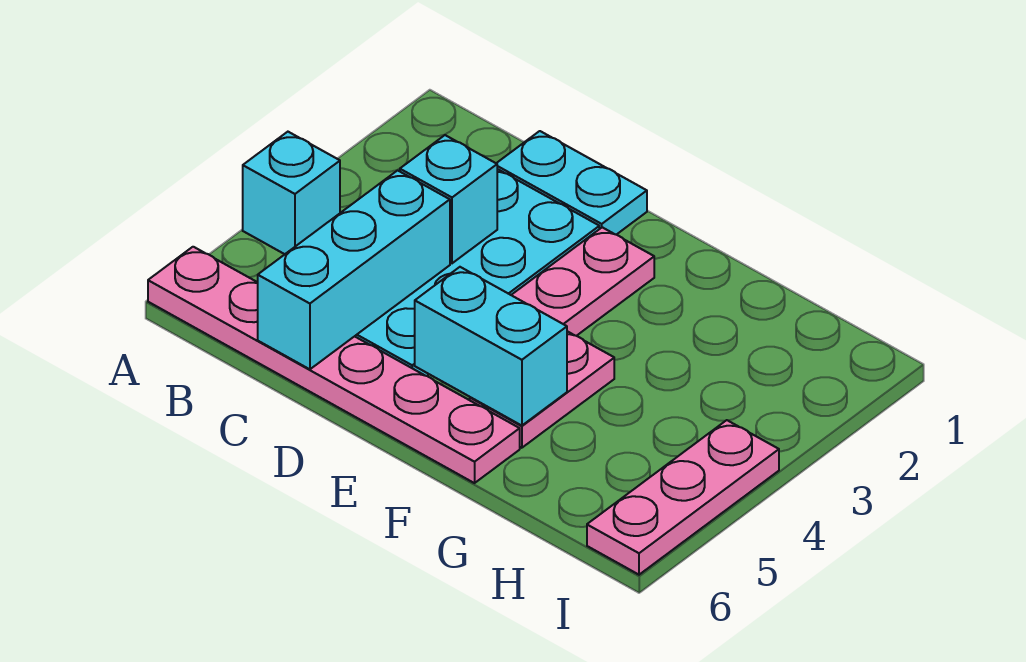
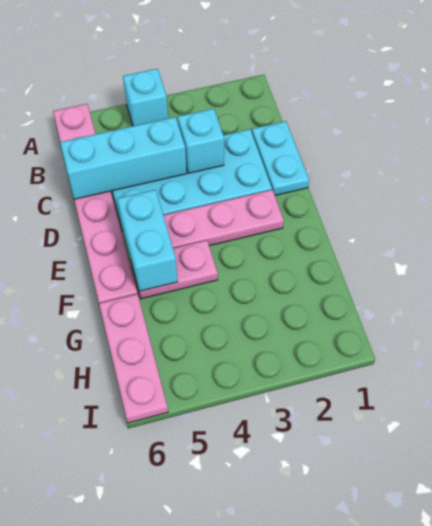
pink 1x3 plate [587,420,779,575] -> pink 1x3 plate turned to [99,294,168,423]

